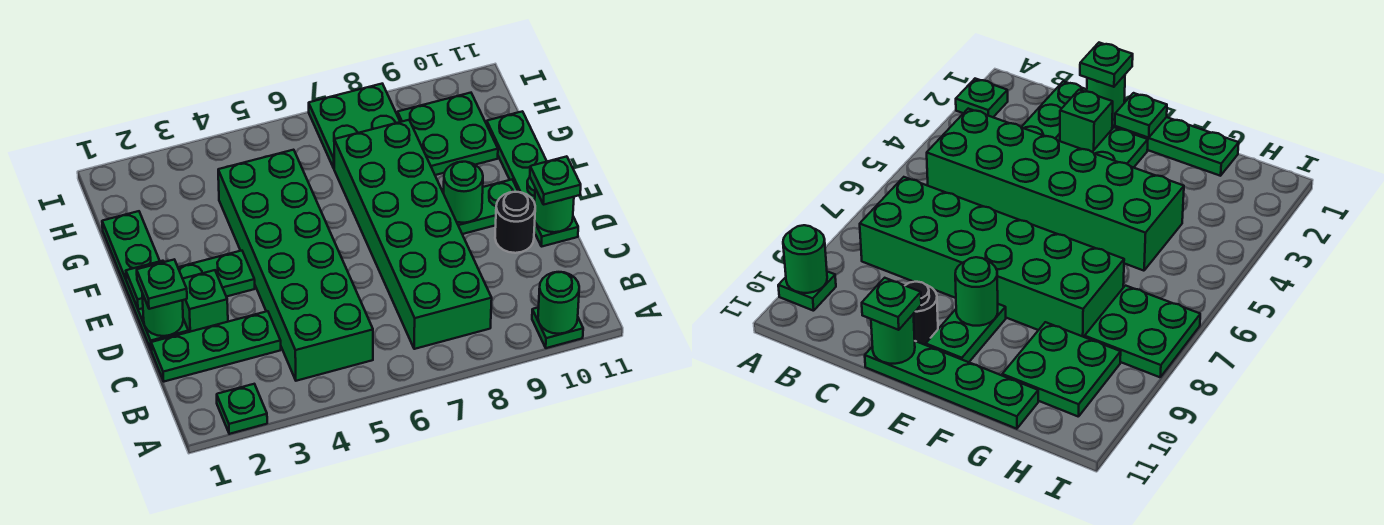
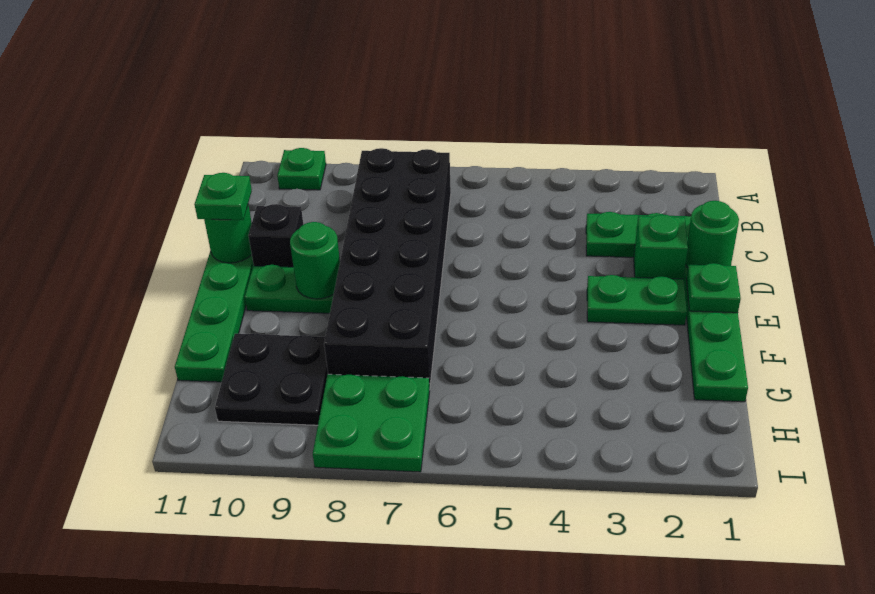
green 1x1 plate [217,384,267,434] -> none
green 1x1 round brick [538,272,579,334] -> none
green 2x6 brick [218,150,373,381] -> none
green 2x6 brick [334,120,492,349] -> black 2x6 brick [324,148,451,390]
green 1x1 plate [137,260,187,309] -> none
black 1x1 round brick [495,192,535,253] -> black 1x1 brick [248,204,303,267]
green 2x2 plate [397,93,498,175] -> black 2x2 plate [215,333,328,425]

